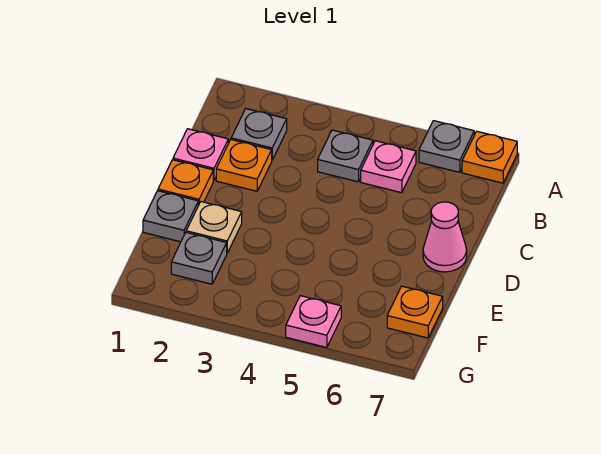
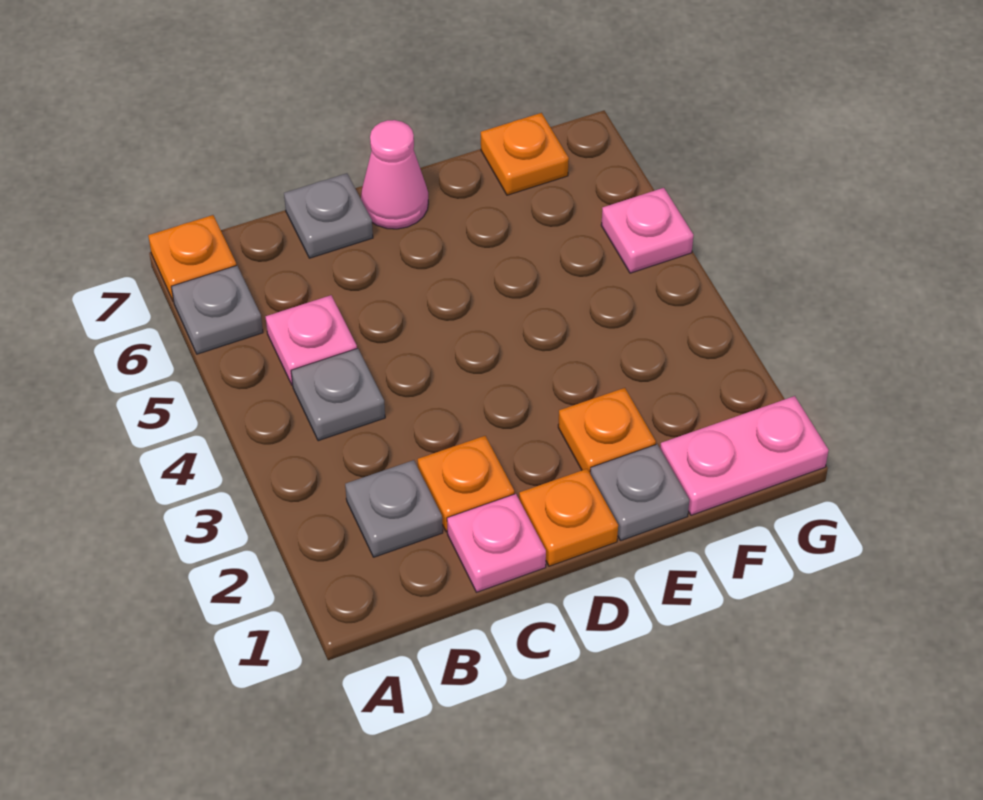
tan 1x1 plate [186,202,242,253] -> orange 1x1 plate [558,388,656,473]
none -> pink 1x2 plate [660,396,829,515]
grey 1x1 plate [171,233,227,284] -> grey 1x1 plate moved to [284,173,373,258]

